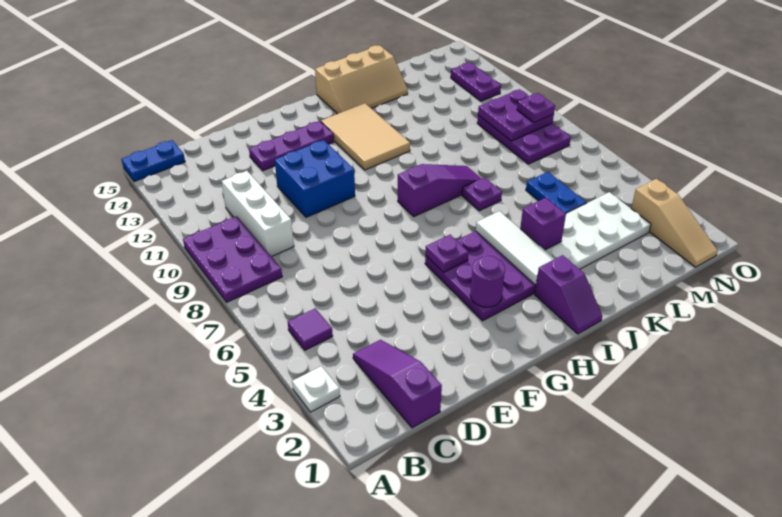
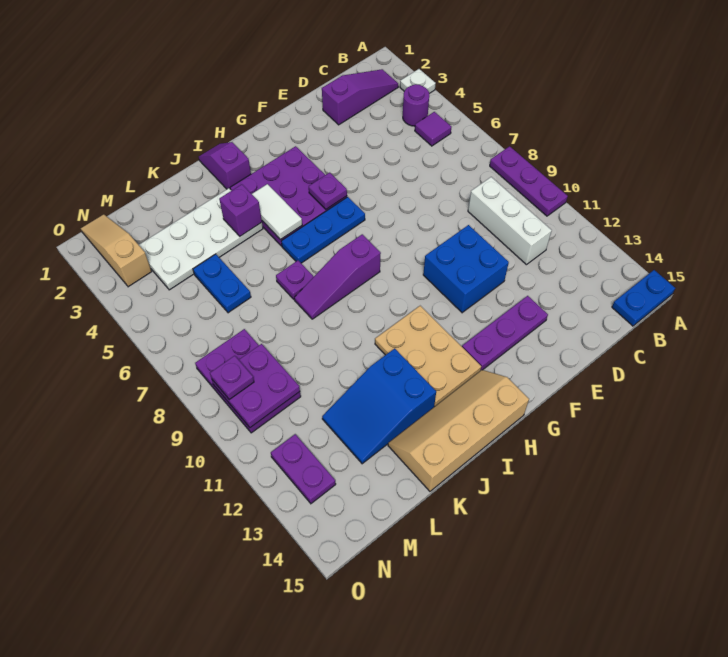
purple 2x3 plate [183,216,282,302] -> purple 1x3 plate [490,146,568,216]
purple 1x3 slope [353,340,442,428] -> purple 1x3 slope turned to [322,69,398,125]
purple 1x1 round brick [470,256,505,307] -> purple 1x1 round brick moved to [403,84,429,126]
none -> blue 1x3 plate [281,197,365,263]
tan 2x3 tile [321,103,410,170] -> tan 2x3 plate [375,306,481,406]
white 1x3 tile [476,211,554,285] -> white 1x2 tile [252,184,302,240]
tan 2x3 slope [315,45,408,114] -> tan 2x4 slope [388,370,529,491]
none -> blue 2x3 slope [322,348,436,464]

